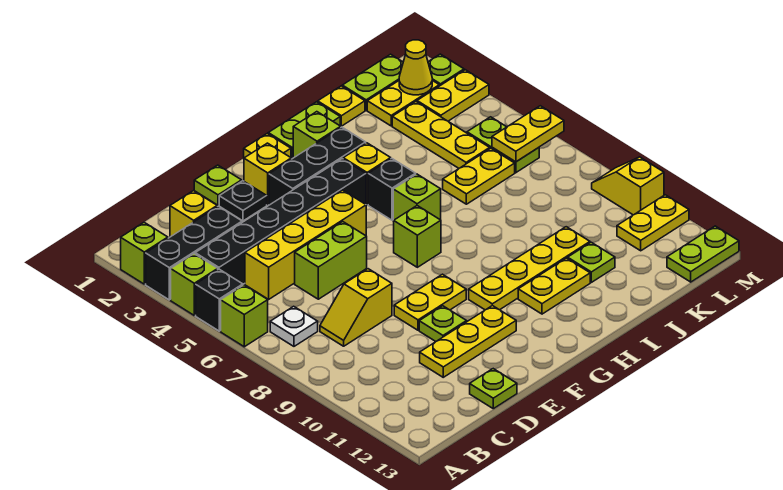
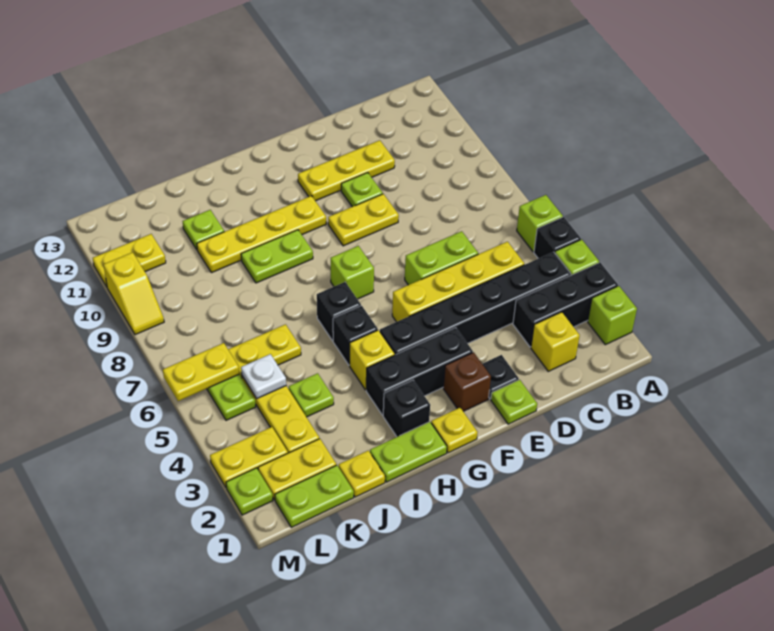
white 1x1 plate [270,306,318,346] -> white 1x1 plate moved to [241,354,286,398]
yellow 1x2 slope [320,269,392,346] -> none
lime 1x1 plate [470,369,517,409] -> lime 1x1 plate moved to [289,373,334,417]
yellow 1x1 brick [244,143,291,205] -> brown 1x1 brick [443,352,491,411]
lime 1x1 brick [293,112,341,158] -> black 1x1 brick [383,380,430,437]
lime 1x1 brick [393,174,441,221] -> black 1x1 brick [317,282,361,341]
yellow 1x2 plate [518,258,590,314] -> none
yellow 1x1 cone [399,40,432,95] -> none
lime 1x2 plate [667,226,739,282] -> lime 1x2 plate moved to [241,230,313,283]

